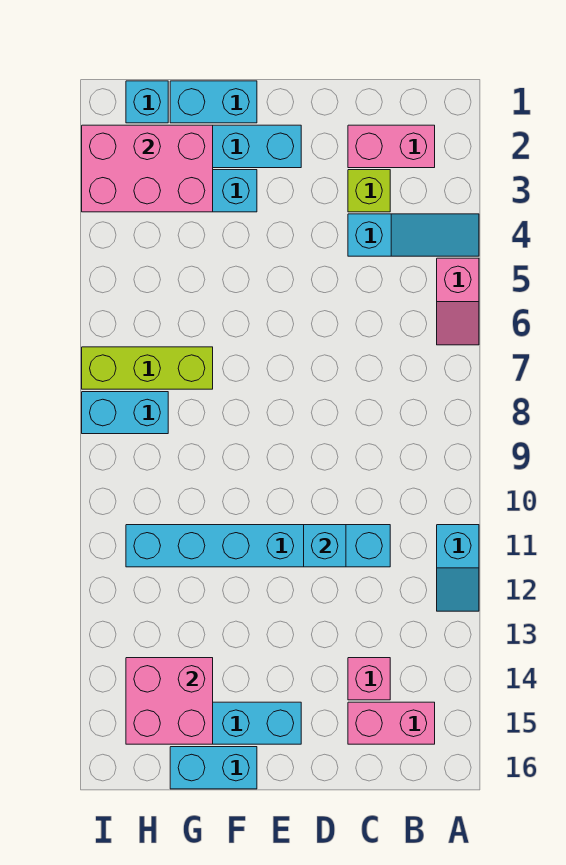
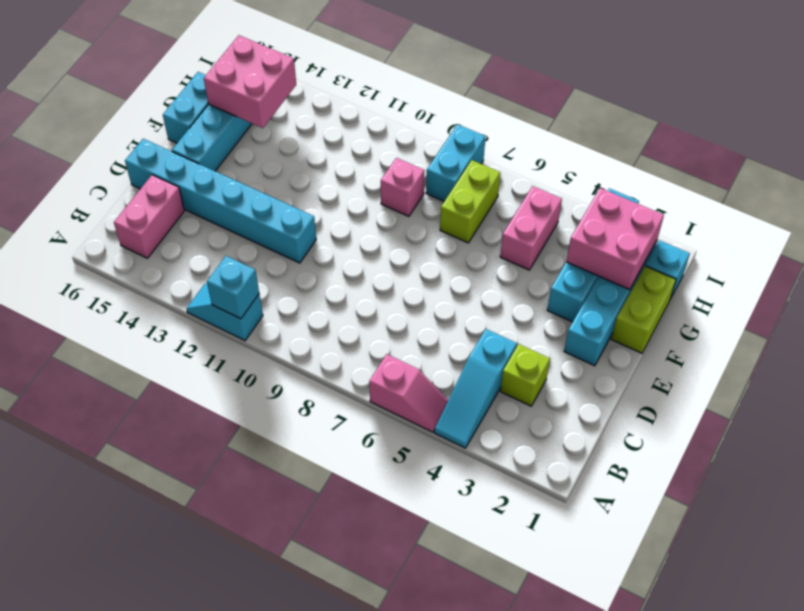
pink 1x2 slope [437,258,479,345] -> pink 1x2 slope turned to [369,354,448,432]
pink 1x2 brick [348,125,435,168] -> pink 1x2 brick moved to [500,186,562,270]
cyan 1x6 brick [126,525,390,567] -> cyan 1x6 brick turned to [125,139,316,263]
pink 1x1 brick [348,658,390,700] -> pink 1x1 brick moved to [381,158,425,216]
cyan 1x1 brick [304,525,346,567] -> cyan 1x1 brick moved to [207,256,259,319]
cyan 1x2 brick [170,81,257,123] -> lime 1x2 brick [611,266,676,353]
pink 2x3 brick [82,125,213,212] -> pink 2x2 brick [566,188,664,290]
lime 1x3 brick [82,347,213,389] -> lime 1x2 brick [440,160,500,243]

